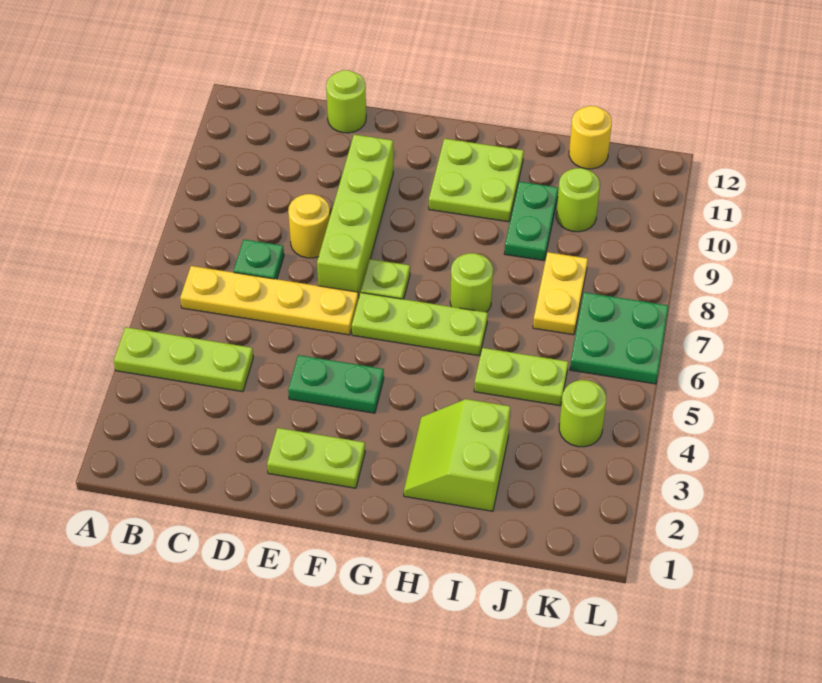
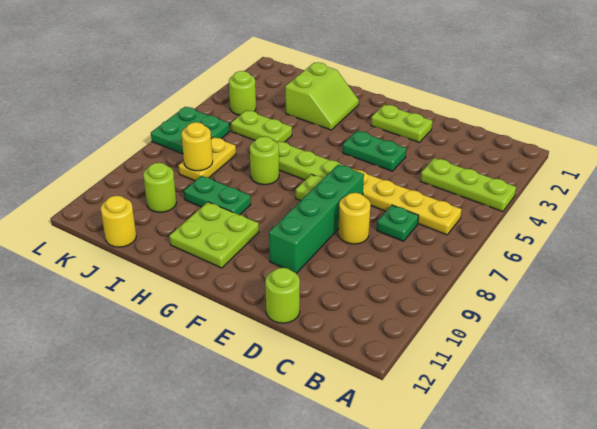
lime 1x4 brick [317,135,393,296] -> green 1x4 brick [269,165,364,274]
green 1x2 plate [504,182,558,261] -> green 1x2 plate turned to [184,176,251,215]
none -> yellow 1x1 round brick [181,122,213,171]

